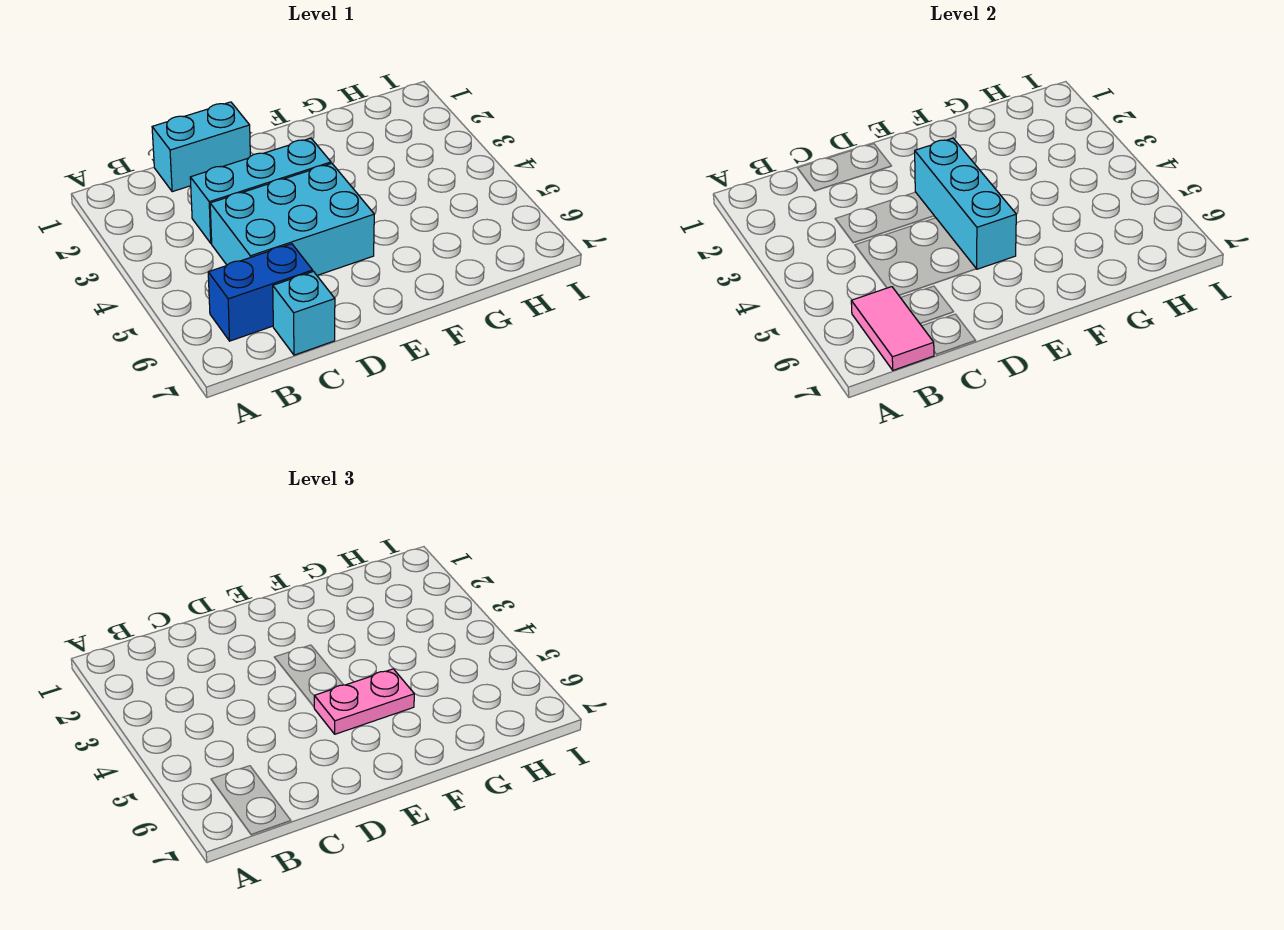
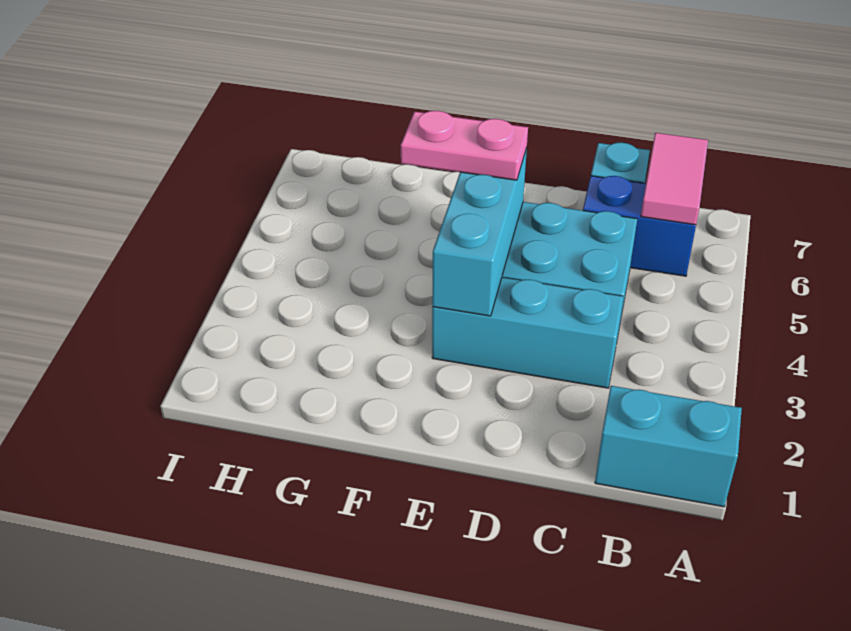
cyan 1x2 brick [152,102,250,192] -> cyan 1x2 brick moved to [595,386,742,507]

